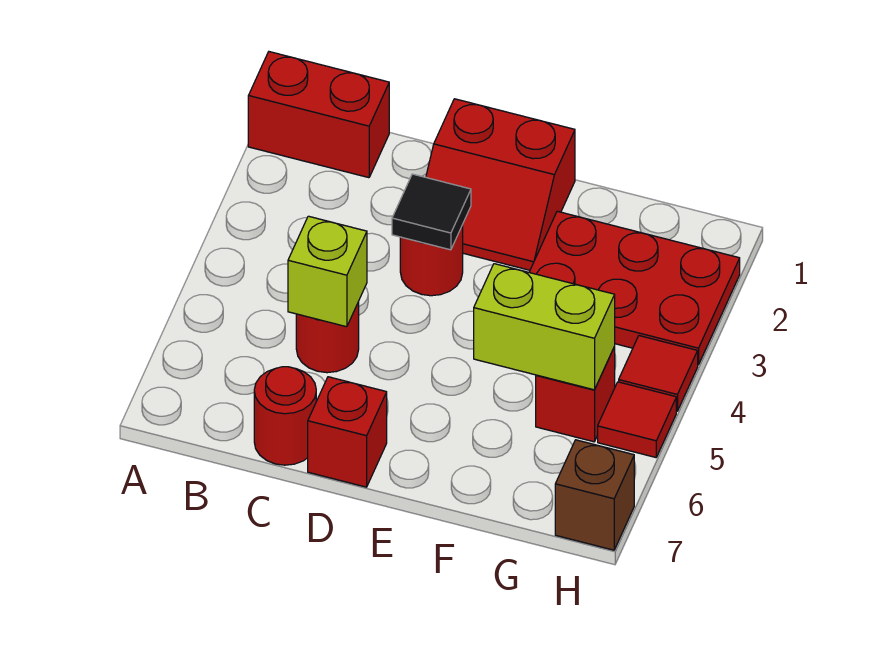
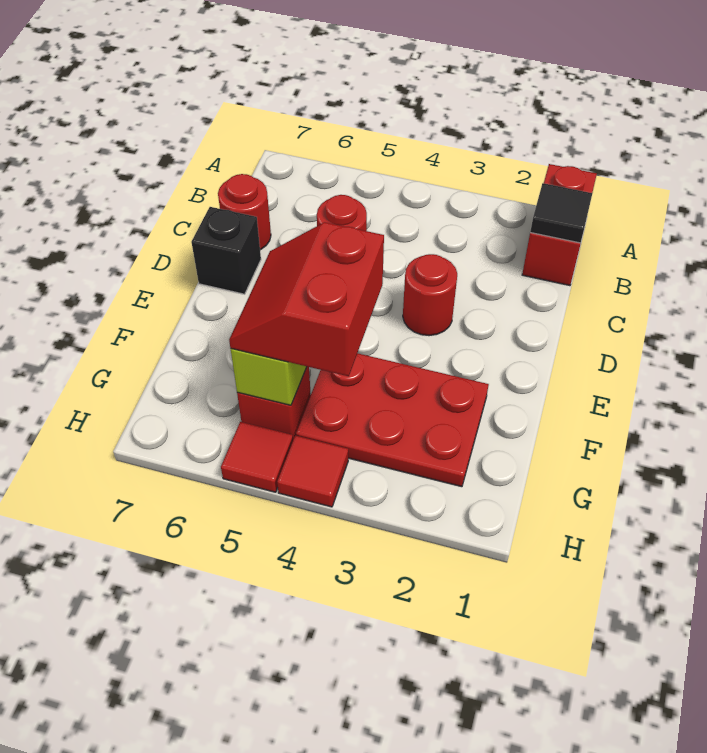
lime 1x1 brick [288,216,367,327] -> none
red 2x2 slope [426,99,575,270] -> red 2x2 slope moved to [229,222,384,376]
black 1x1 tile [392,174,471,250] -> black 1x1 tile moved to [530,183,592,243]
red 1x1 brick [308,377,387,487] -> black 1x1 brick [191,207,261,294]
red 2x3 plate [529,211,740,365] -> red 2x3 plate turned to [296,353,489,487]
brown 1x1 brick [555,440,634,550] -> none

